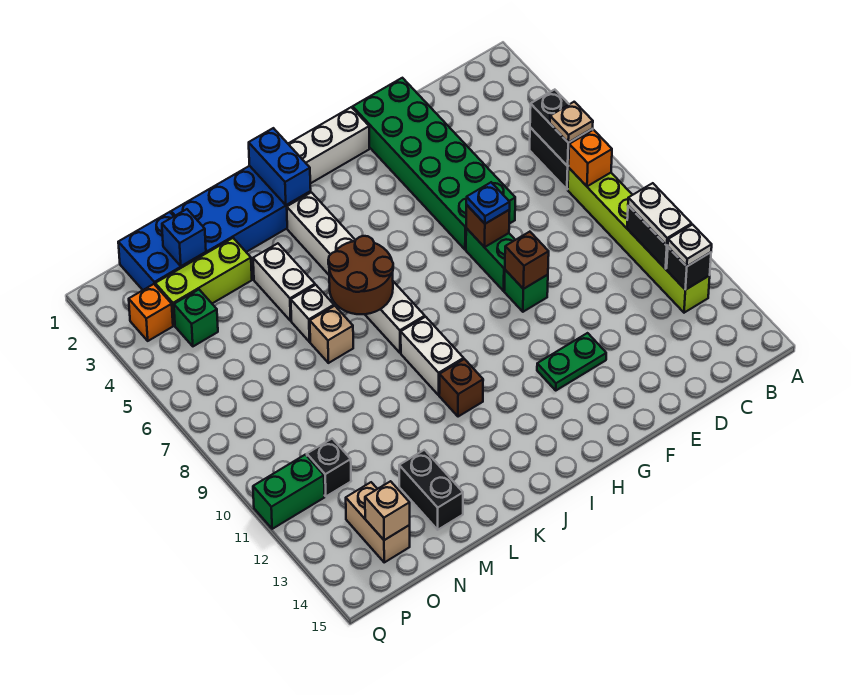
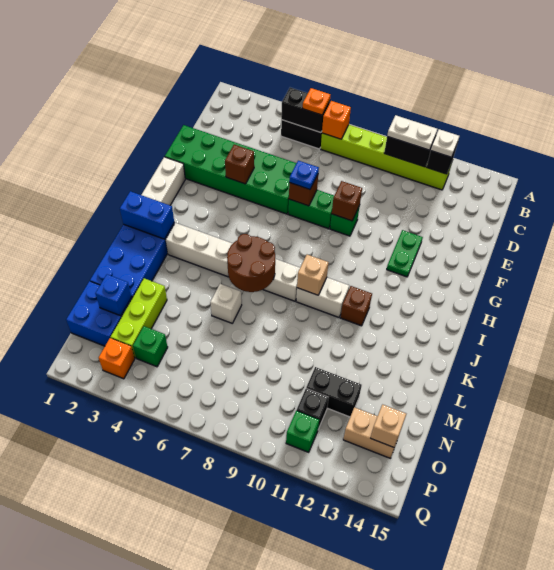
tan 1x1 plate [550,102,593,143] -> orange 1x1 plate [303,88,330,115]
none -> brown 1x1 brick [225,145,254,184]
white 1x2 brick [253,243,315,321] -> none
tan 1x1 brick [310,306,353,363] -> tan 1x1 brick moved to [297,255,329,295]
black 1x2 brick [399,450,463,530] -> black 1x2 brick moved to [306,367,362,417]
green 1x2 brick [253,455,325,529] -> green 1x1 brick [286,411,319,452]

